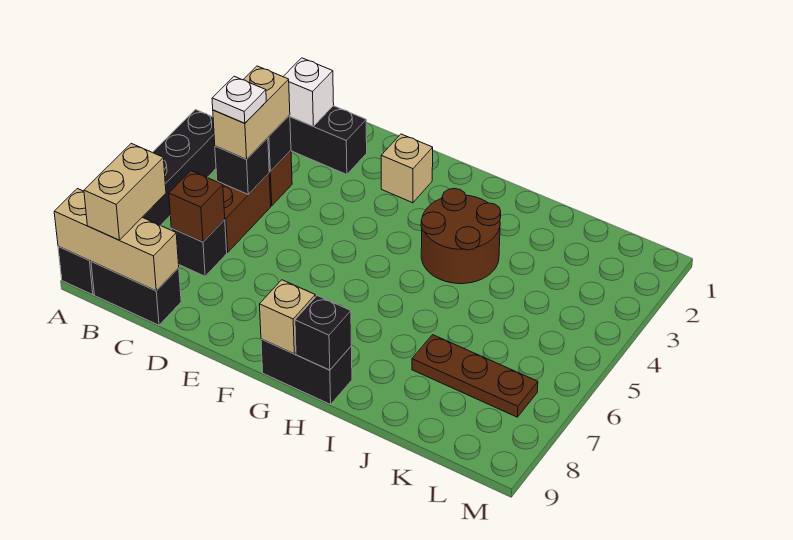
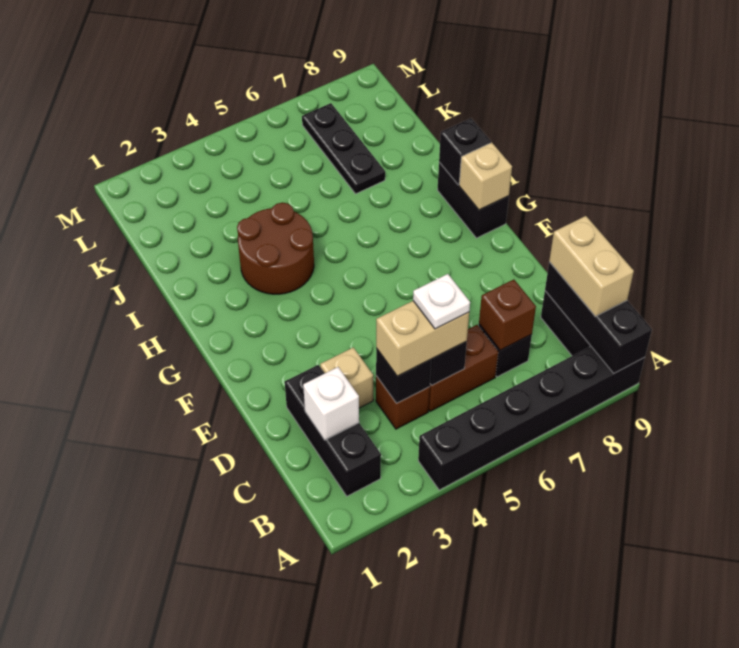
tan 1x3 brick [54,189,179,291] -> black 1x3 brick [545,262,652,373]
tan 1x2 brick [84,143,166,240] -> tan 1x2 brick turned to [549,216,634,316]
tan 1x1 brick [381,134,433,203] -> tan 1x1 brick moved to [320,347,373,408]
brown 1x3 plate [412,335,538,417] -> black 1x3 plate [302,103,385,194]

